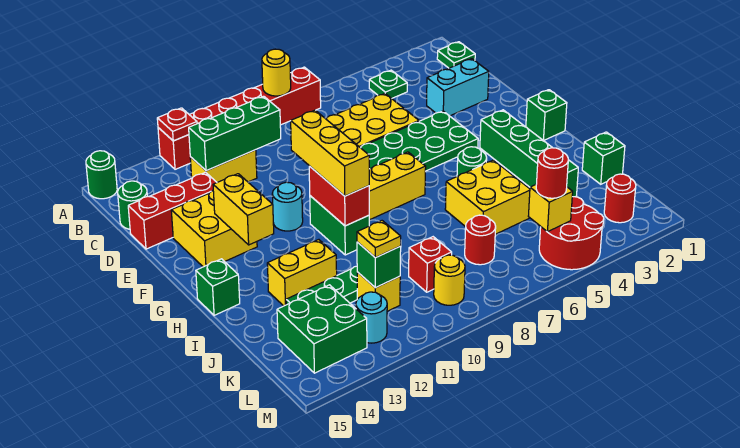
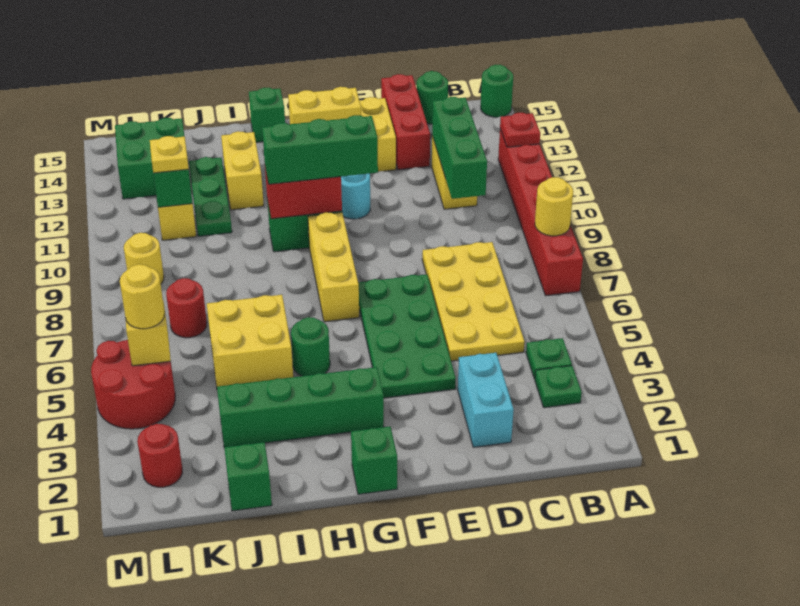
green 1x1 plate [437,42,475,68] -> green 1x1 plate moved to [535,366,582,408]
yellow 1x3 brick [291,110,369,196] -> green 1x3 brick [262,115,378,184]
red 1x1 brick [409,237,452,292] -> none
red 1x1 round brick [536,148,568,198] -> yellow 1x1 round brick [120,264,165,329]
cyan 1x1 round brick [356,292,387,343] -> none

